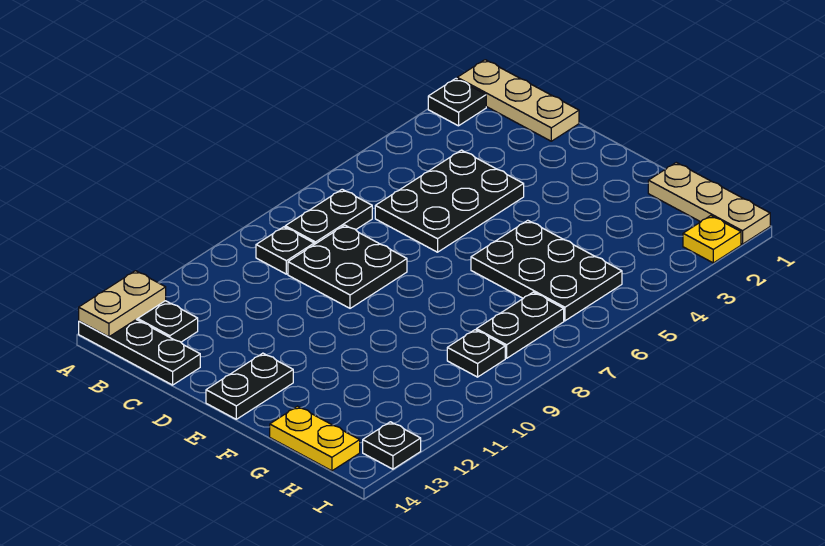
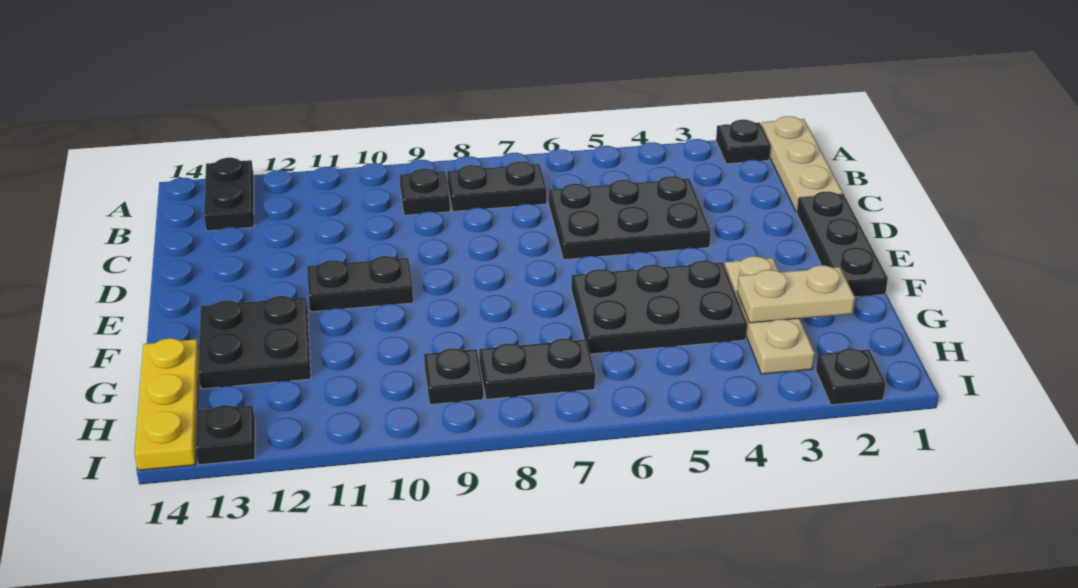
tan 1x2 plate [79,271,166,337] -> tan 1x2 plate moved to [737,265,855,323]
black 1x3 plate [79,319,200,385] -> black 1x3 plate moved to [797,192,888,297]
black 2x2 plate [288,225,407,308] -> black 2x2 plate moved to [198,296,311,389]
black 1x2 plate [206,353,293,419] -> black 1x2 plate moved to [307,256,413,312]
black 2x3 plate [471,220,622,321] -> black 2x3 plate turned to [571,261,747,354]
tan 1x3 plate [648,163,770,244] -> tan 1x3 plate moved to [725,256,815,374]
yellow 1x2 plate [270,406,360,471] -> yellow 1x3 plate [135,338,199,470]
yellow 1x1 plate [683,216,741,263] -> black 1x1 plate [816,349,886,405]

